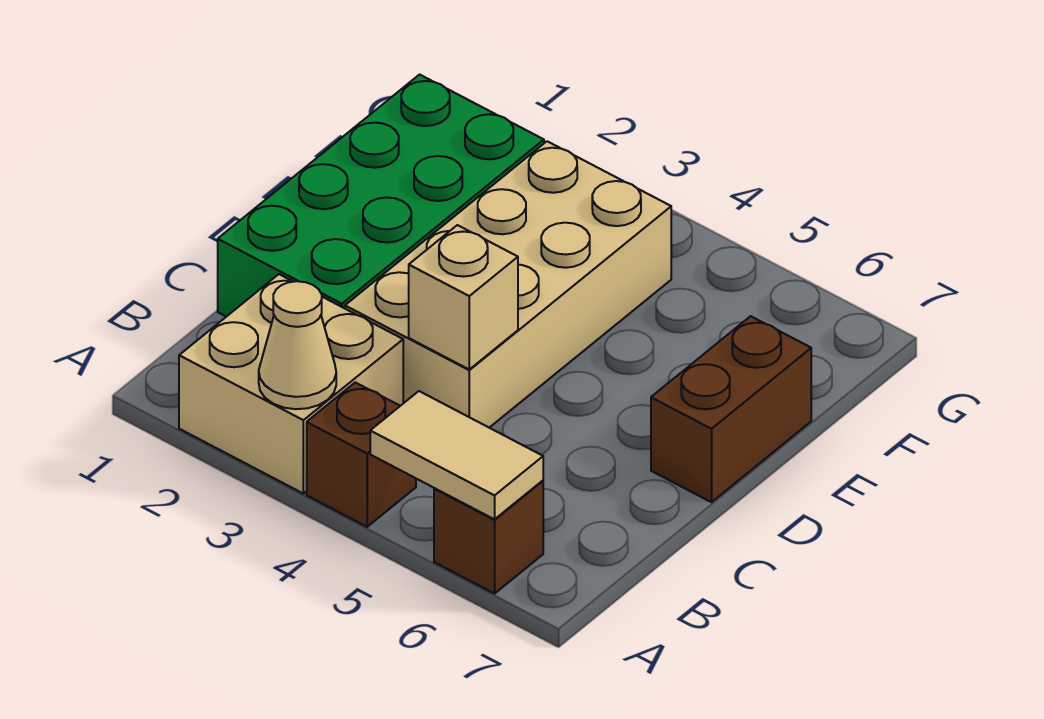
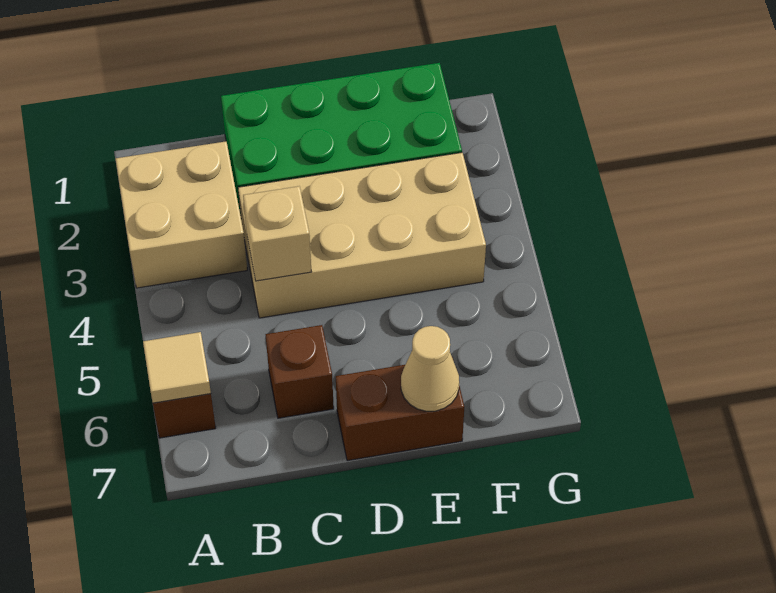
tan 1x1 cone [259,281,336,409] -> tan 1x1 cone moved to [401,326,459,411]
brown 1x1 brick [307,382,416,527] -> brown 1x1 brick moved to [265,325,334,418]
tan 1x2 tile [370,391,543,519] -> tan 1x1 tile [143,332,211,403]

